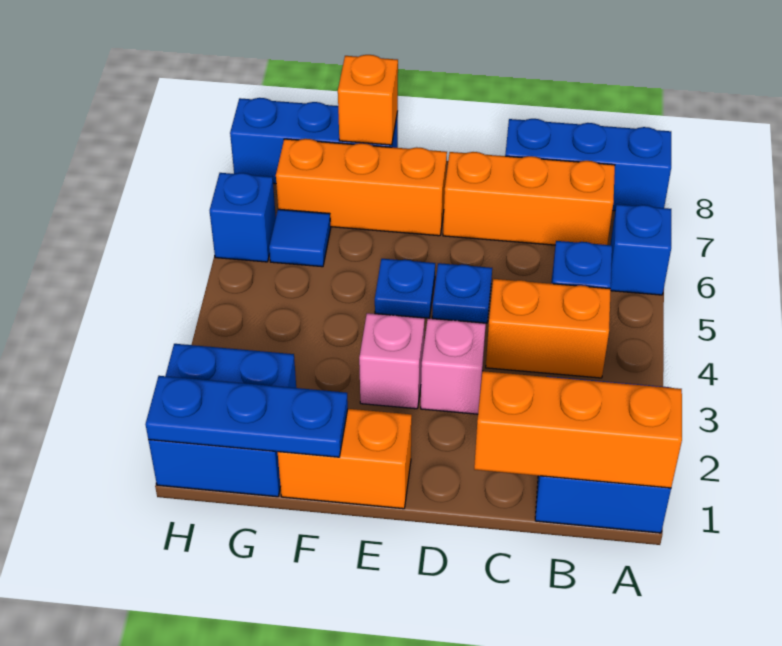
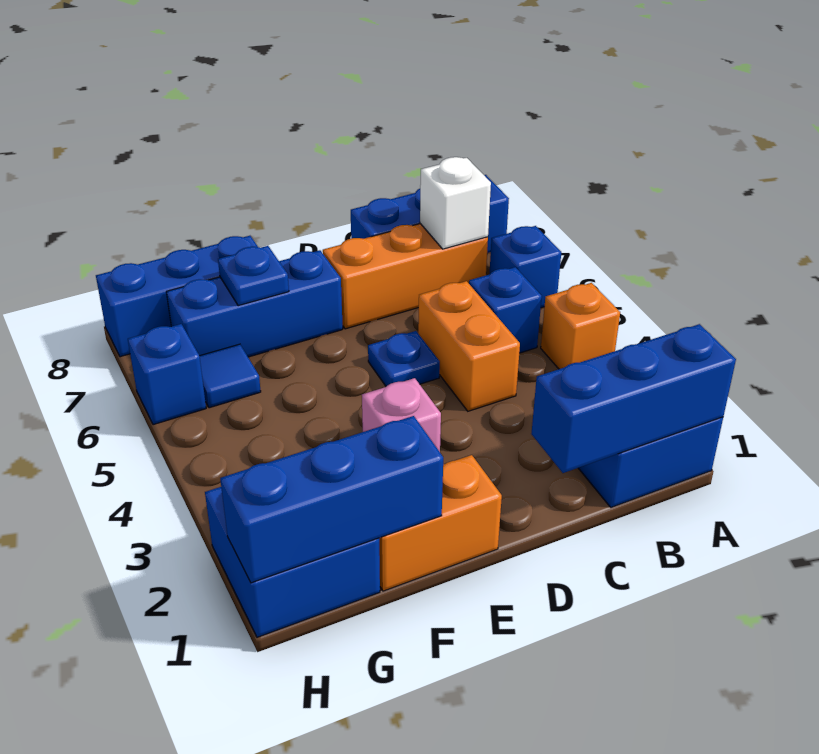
orange 1x3 brick [474,371,682,488] -> blue 1x3 brick [531,324,736,473]
orange 1x2 brick [486,279,611,378] -> orange 1x2 brick turned to [418,281,520,411]
none -> white 1x1 brick [420,157,491,249]
pink 1x1 brick [421,319,486,414] -> none
blue 1x1 plate [375,259,435,318] -> blue 1x1 plate moved to [218,246,289,306]
orange 1x3 brick [276,139,447,236] -> blue 1x3 brick [166,250,343,357]
blue 1x3 plate [145,376,348,457] -> blue 1x3 brick [220,416,443,583]
orange 1x1 brick [338,55,398,145] -> orange 1x1 brick moved to [541,283,620,369]

